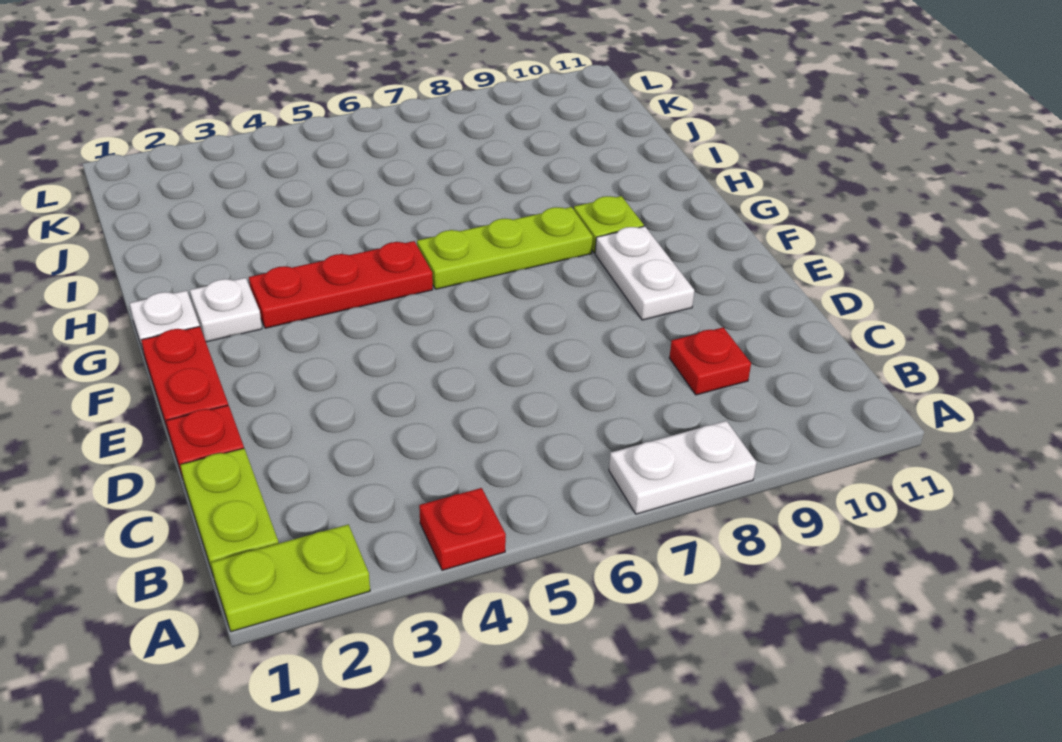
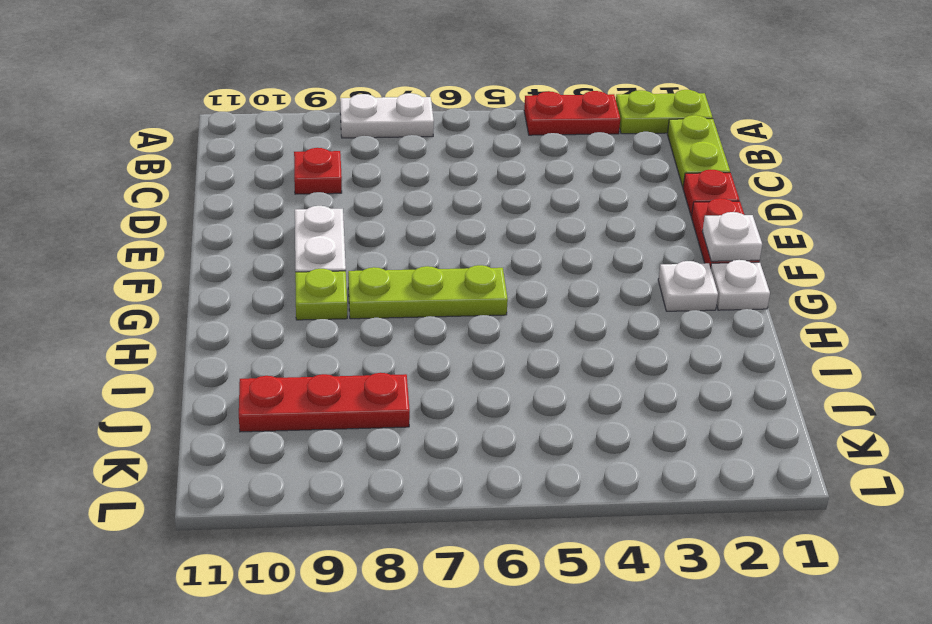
red 1x1 plate [419,488,506,570] -> red 1x2 plate [524,91,620,135]
none -> white 1x1 plate [702,212,762,261]
red 1x3 plate [249,241,433,328] -> red 1x3 plate moved to [239,373,410,432]

